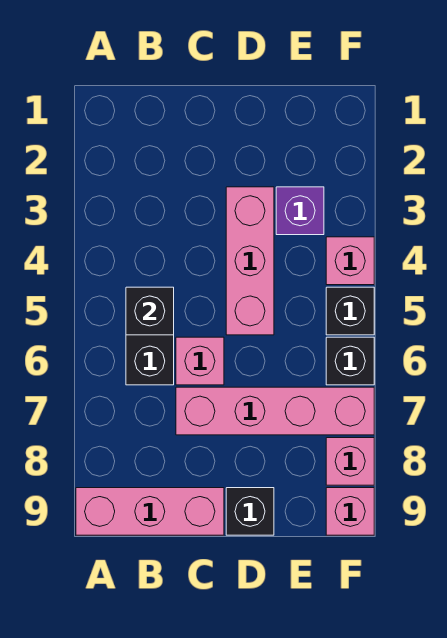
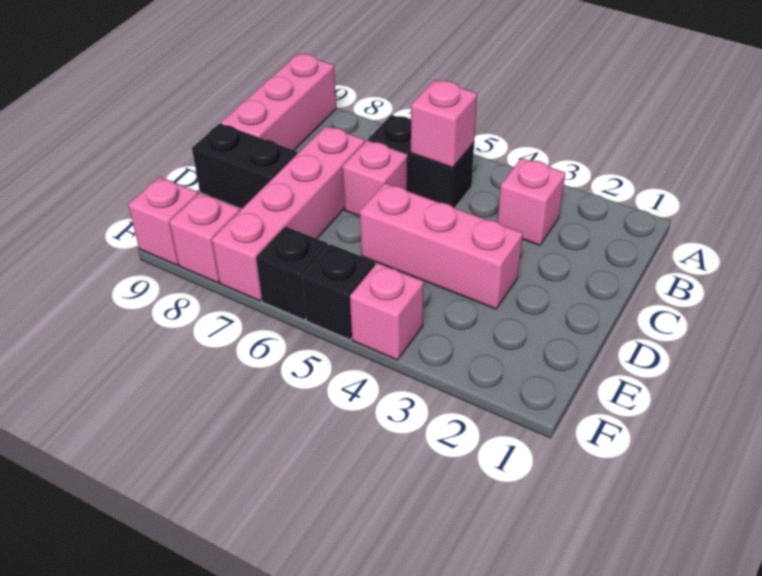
none -> pink 1x1 brick [497,158,565,245]
black 1x1 brick [126,287,174,335] -> pink 1x1 brick [411,80,477,167]
black 1x1 brick [226,488,274,535] -> black 1x2 brick [192,123,297,209]
purple 1x1 brick [276,187,324,235] -> none

